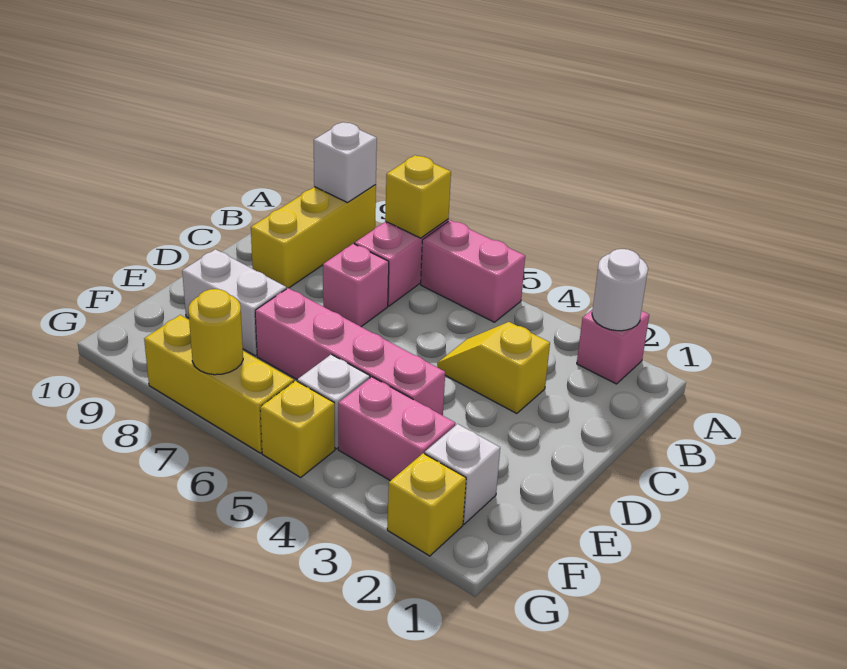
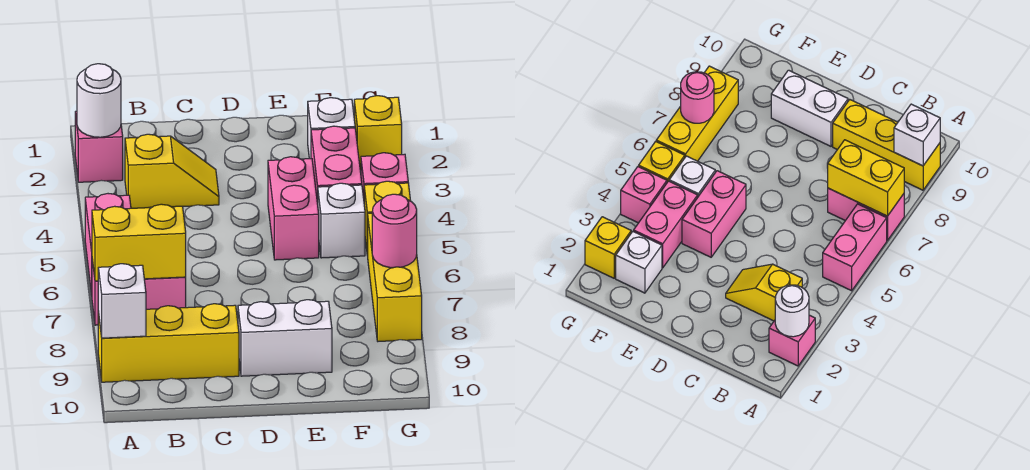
yellow 1x1 brick [385,155,451,238] -> yellow 1x2 brick [92,204,186,281]
yellow 1x2 slope [437,322,550,414] -> yellow 1x2 slope turned to [125,134,219,208]
pink 1x1 brick [323,244,389,327] -> pink 1x1 brick moved to [361,153,408,198]
pink 1x4 brick [255,288,445,416] -> pink 1x2 brick [268,157,319,260]
white 1x2 brick [182,249,286,356] -> white 1x2 brick turned to [238,300,332,376]
yellow 1x1 round brick [189,289,243,375] -> pink 1x1 round brick [372,194,417,268]

